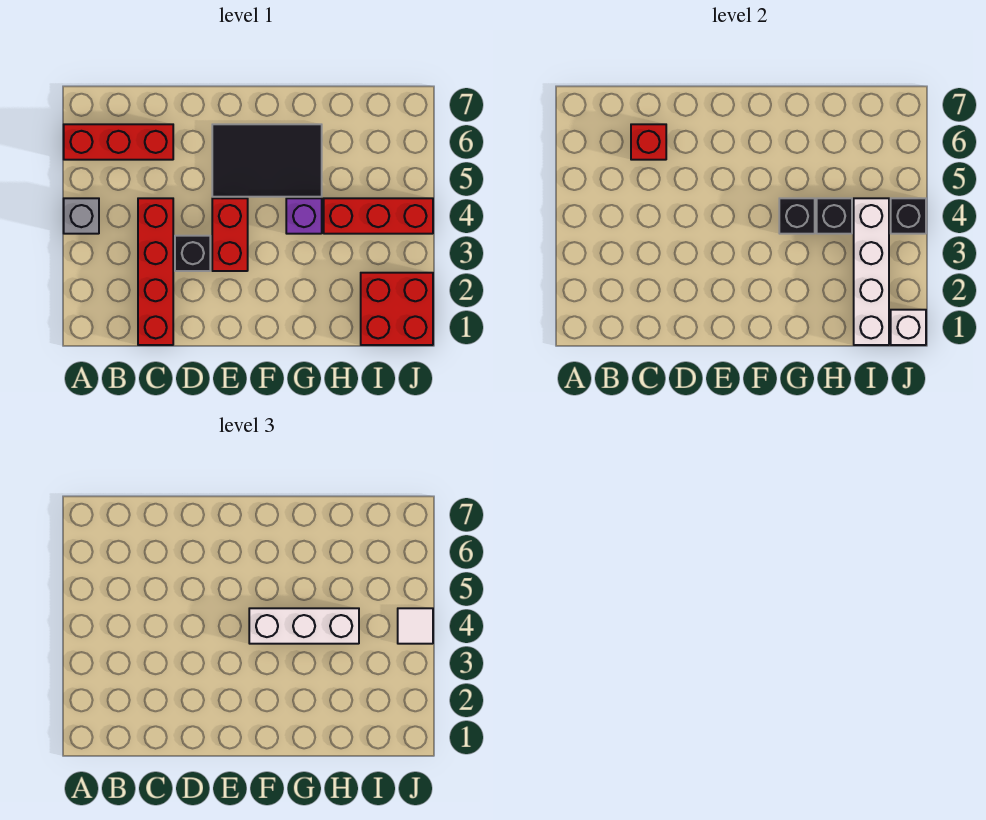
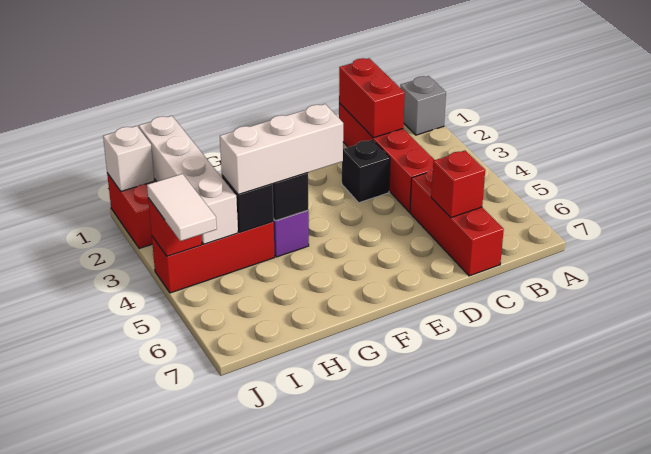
grey 1x1 brick [64,198,99,234] -> grey 1x1 brick moved to [400,76,446,135]
red 1x3 brick [64,124,173,160] -> red 1x3 brick turned to [410,170,504,276]
red 1x2 brick [212,198,248,271] -> red 1x2 brick moved to [339,58,405,138]
black 2x3 tile [212,124,322,197] -> none
black 1x1 brick [891,198,926,234] -> red 1x1 brick [148,198,202,256]
white 1x1 tile [398,608,433,644] -> white 1x2 tile [147,174,217,241]

